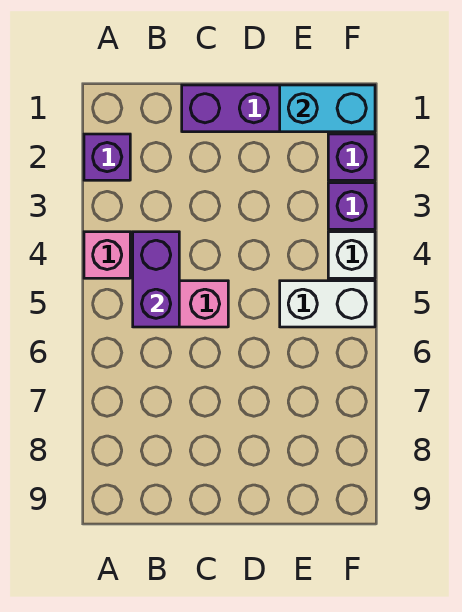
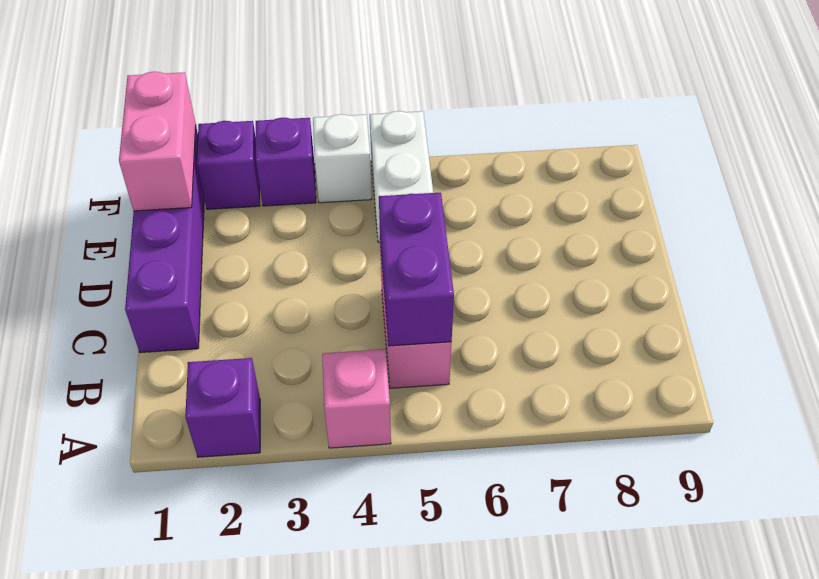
purple 1x2 brick [133,232,179,327] -> purple 1x2 brick turned to [379,193,454,346]
cyan 1x2 brick [280,85,375,132] -> pink 1x2 brick [119,72,196,211]

